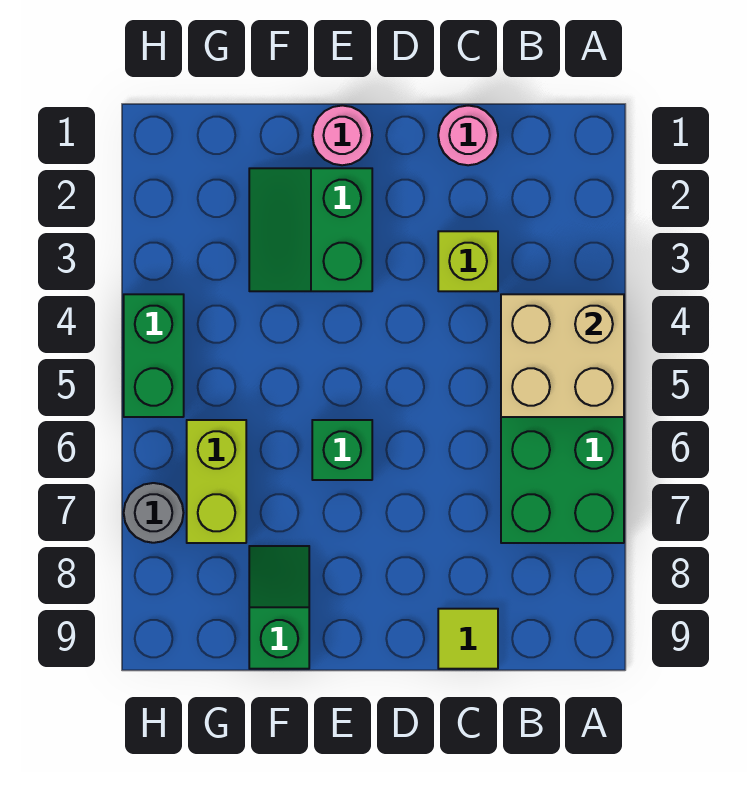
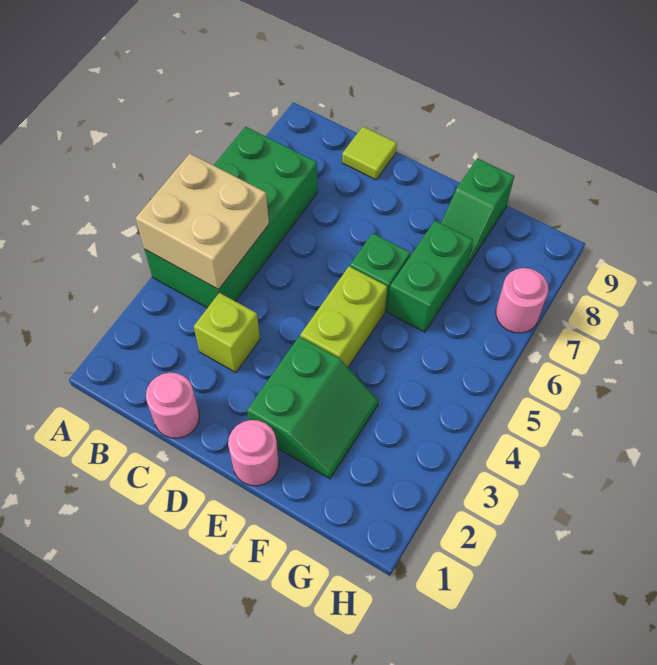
lime 1x2 brick [187,420,246,543] -> lime 1x2 brick moved to [300,266,387,367]
green 1x2 brick [124,294,184,417] -> green 1x2 brick moved to [388,221,473,332]
grey 1x1 round brick [124,483,183,543] -> pink 1x1 round brick [496,268,548,333]

